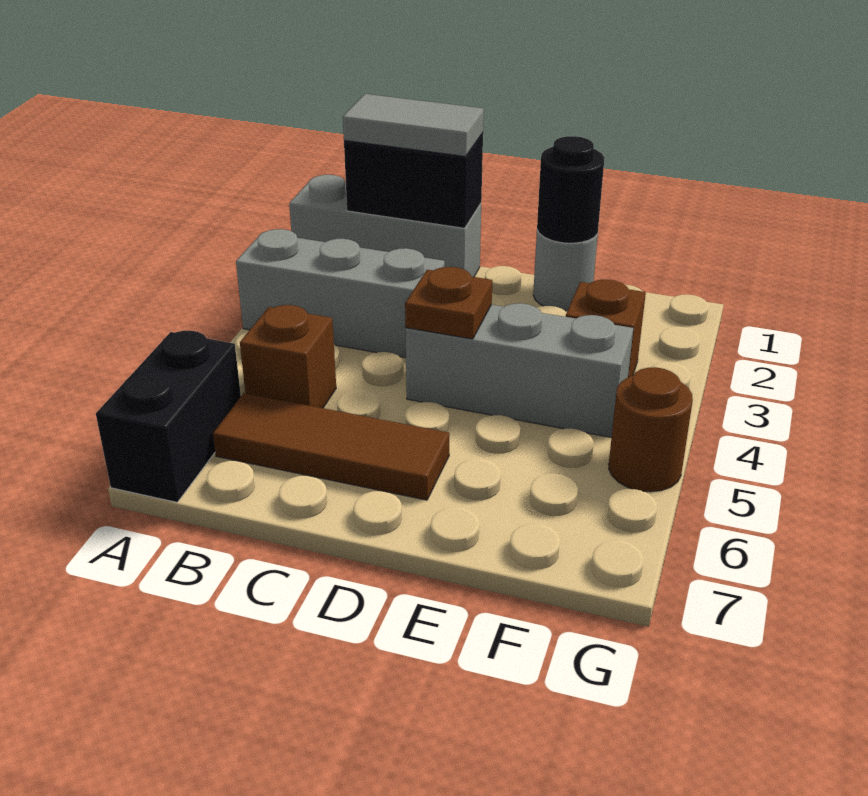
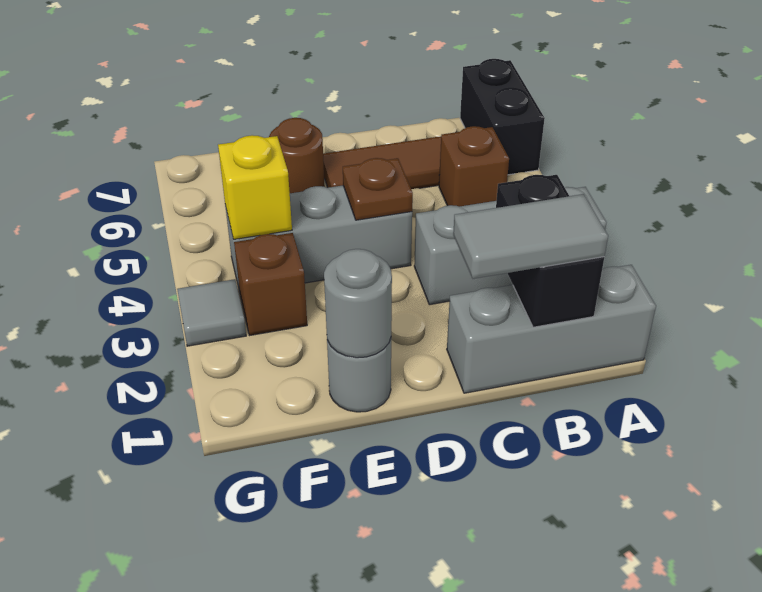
black 1x2 brick [344,133,483,228] -> black 1x2 brick turned to [496,175,604,327]
black 1x1 round brick [537,136,605,243] -> grey 1x1 round brick [324,249,392,358]
none -> yellow 1x1 brick [218,135,292,240]
none -> grey 1x1 tile [177,279,246,346]
brown 1x1 round brick [609,367,693,492] -> brown 1x1 round brick moved to [269,118,325,193]

